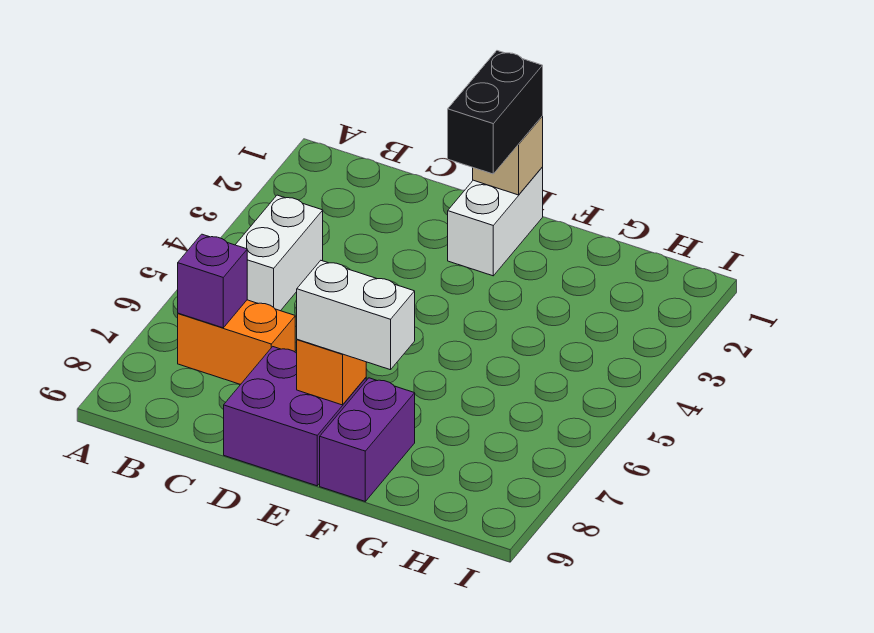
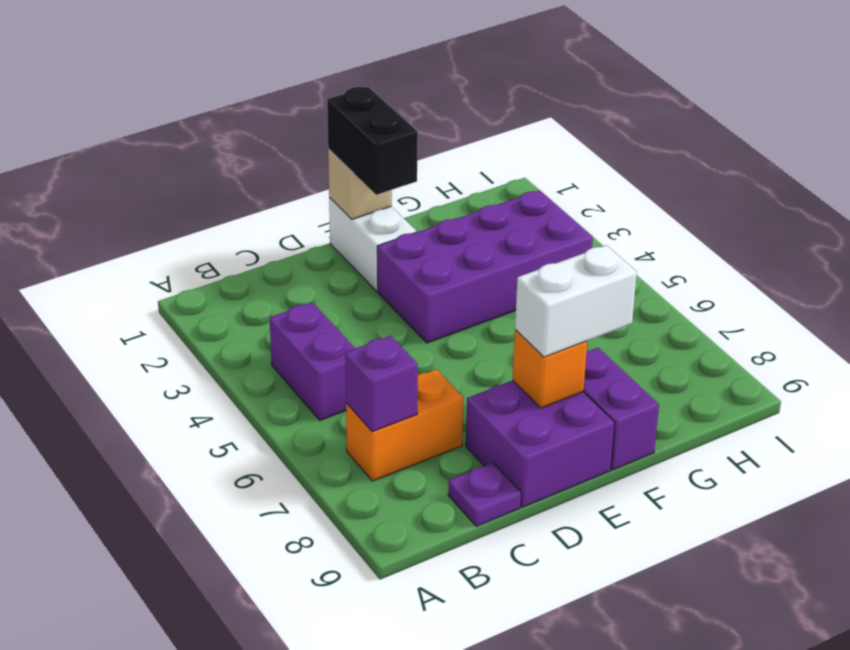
white 1x2 brick [236,195,323,311] -> purple 1x2 brick [270,302,355,420]
none -> purple 1x1 plate [448,462,521,526]
none -> purple 2x4 brick [377,190,593,343]

